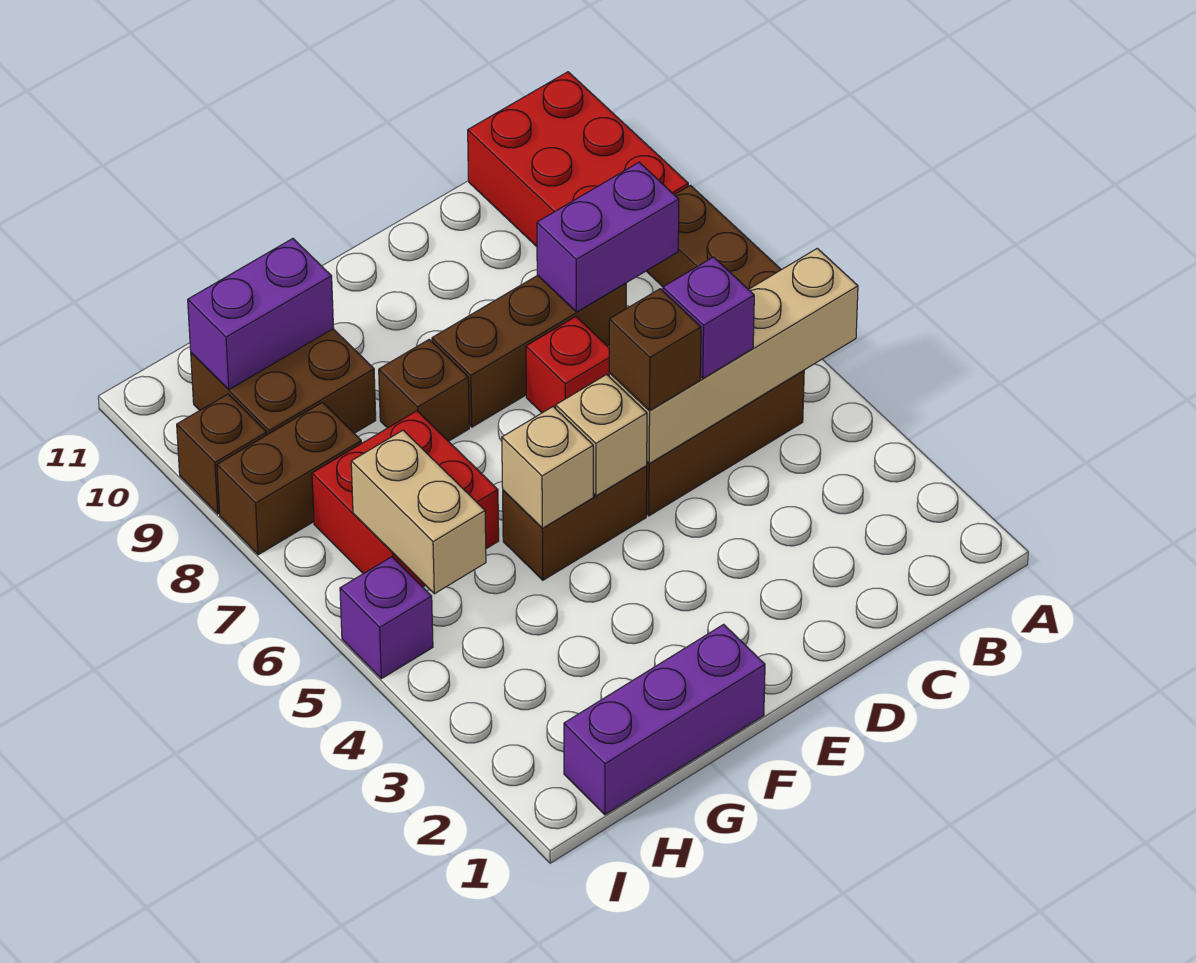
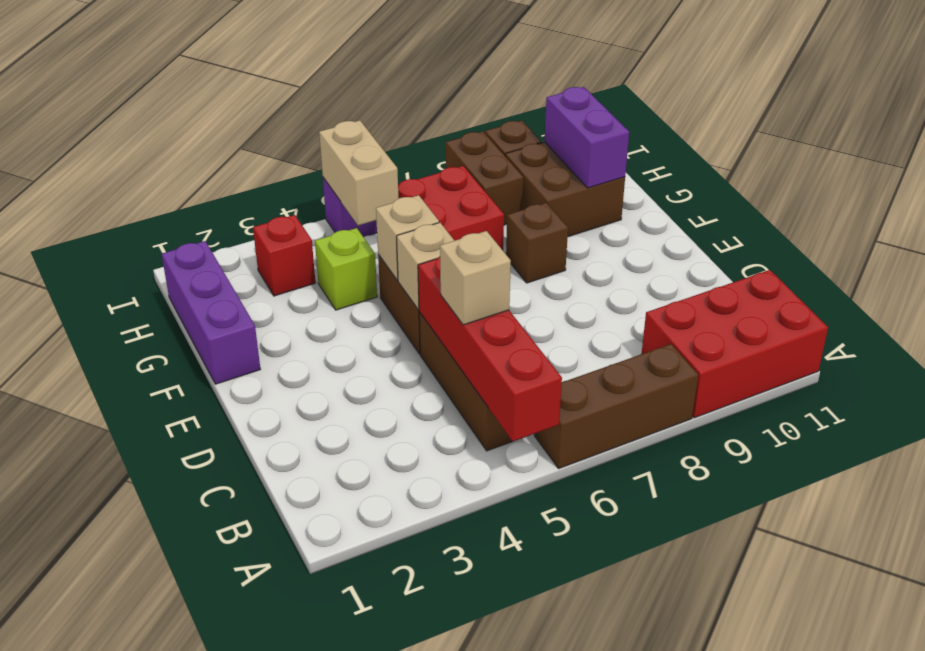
tan 1x4 brick [609,248,858,463] -> red 1x4 brick [418,257,562,441]
purple 1x2 brick [537,162,679,312] -> none
purple 1x1 brick [663,257,754,378] -> tan 1x1 brick [440,231,511,325]
brown 1x3 brick [432,275,626,427] -> none
brown 1x1 brick [609,289,701,410] -> none
red 1x1 brick [526,317,609,413] -> red 1x1 brick moved to [253,215,315,296]
none -> lime 1x1 brick [315,228,377,310]
tan 1x2 brick [351,430,486,594] -> tan 1x2 brick turned to [319,120,399,225]

